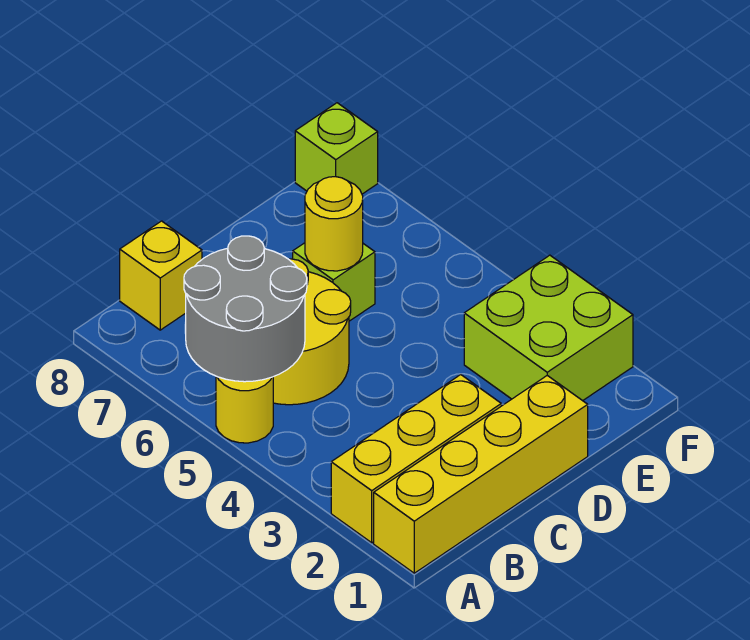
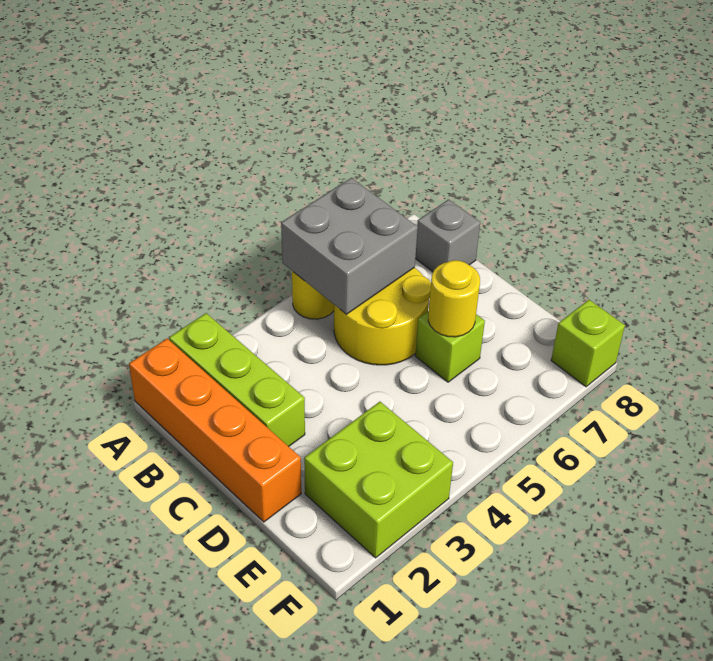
yellow 1x4 brick [374,376,588,573] -> orange 1x4 brick [129,339,301,522]
yellow 1x3 brick [331,375,501,543] -> lime 1x3 brick [169,313,305,446]
grey 2x2 round brick [184,236,307,382] -> grey 2x2 brick [281,178,418,315]
yellow 1x1 brick [120,221,202,330] -> grey 1x1 brick [415,200,480,272]

